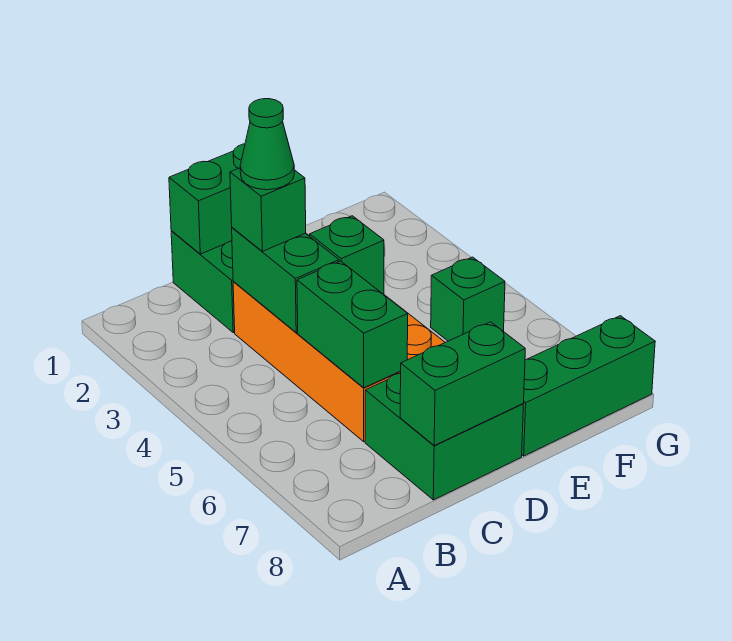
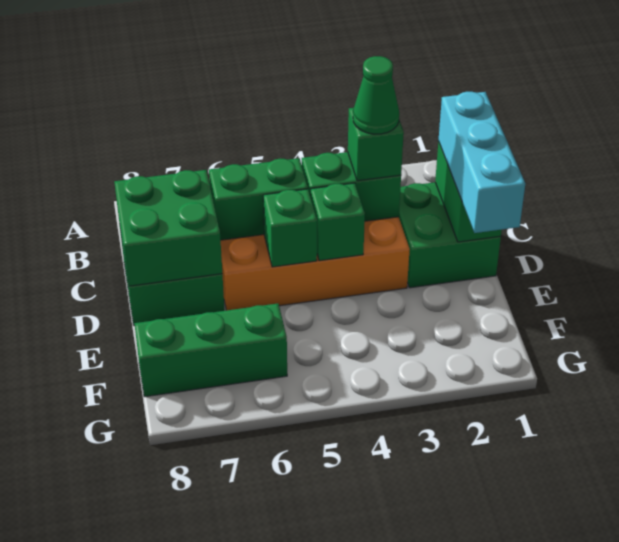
none -> cyan 1x3 brick [439,92,525,233]
green 1x2 brick [400,322,525,445] -> green 2x2 brick [114,170,222,286]
green 1x3 brick [522,316,655,456] -> green 1x3 brick turned to [134,303,287,397]
green 1x1 brick [431,257,505,341] -> green 1x1 brick moved to [263,189,317,267]

